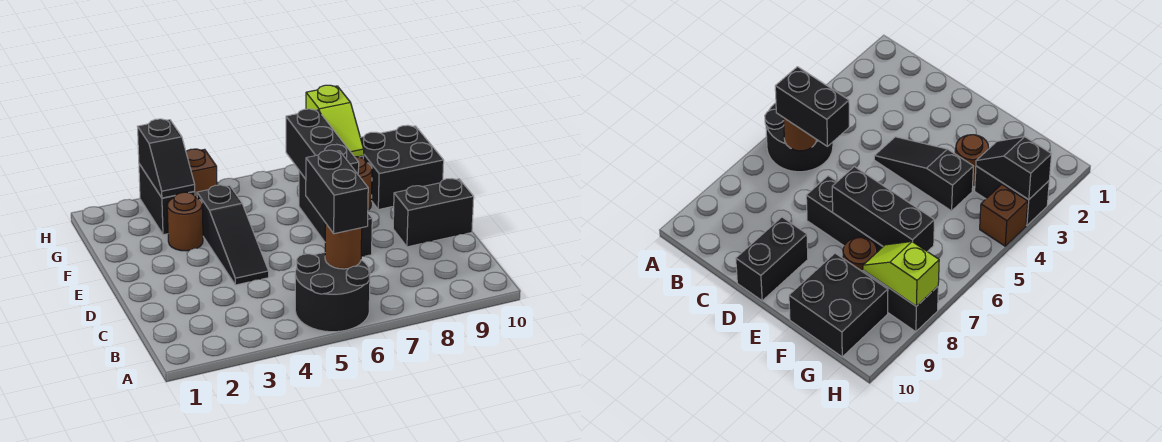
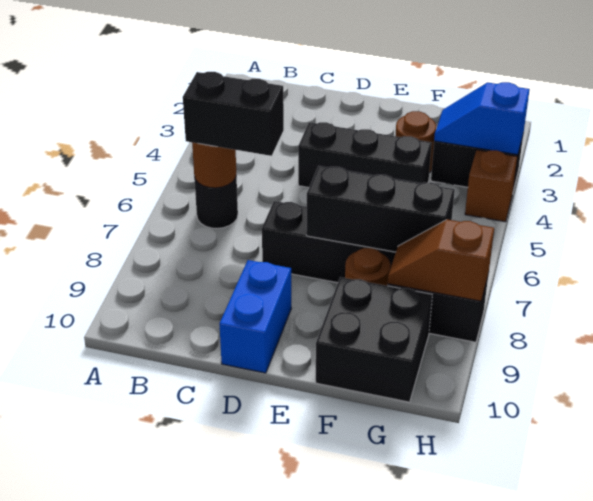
black 2x2 round brick [295,253,370,332] -> black 1x1 round brick [194,175,238,228]
black 1x3 slope [197,185,269,285] -> black 1x3 brick [298,122,432,187]
black 1x2 brick [393,179,474,247] -> blue 1x2 brick [219,260,291,373]
black 1x2 slope [137,119,195,198] -> blue 1x2 slope [434,82,530,155]
lime 1x2 slope [306,85,364,157] -> brown 1x2 slope [388,219,494,301]

